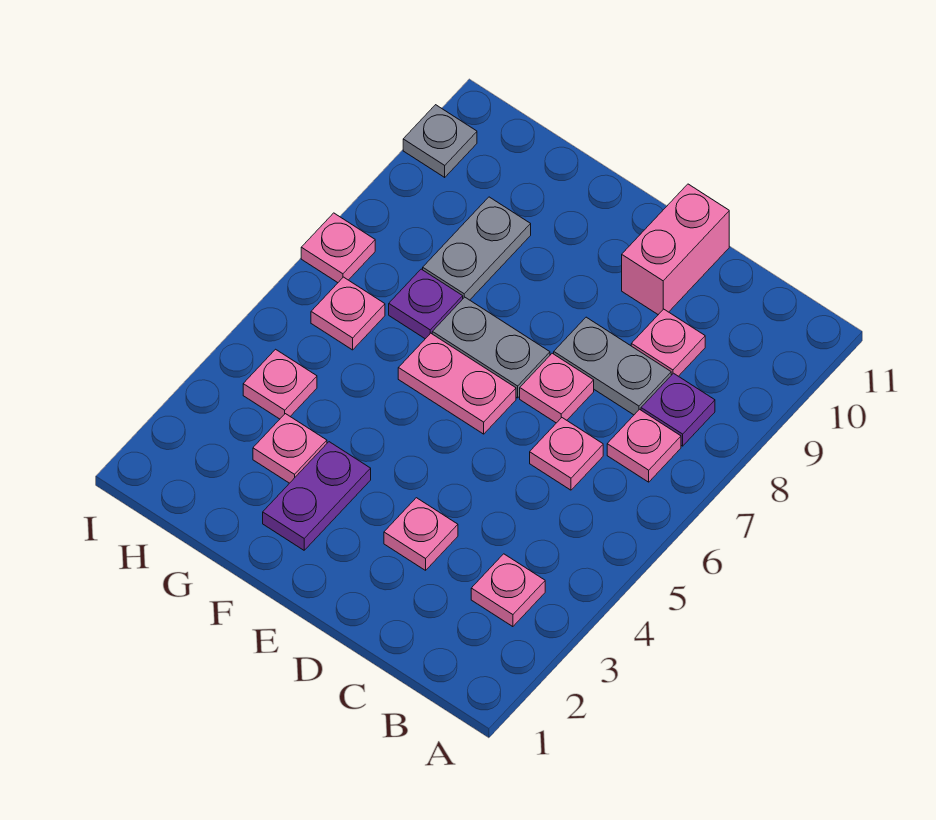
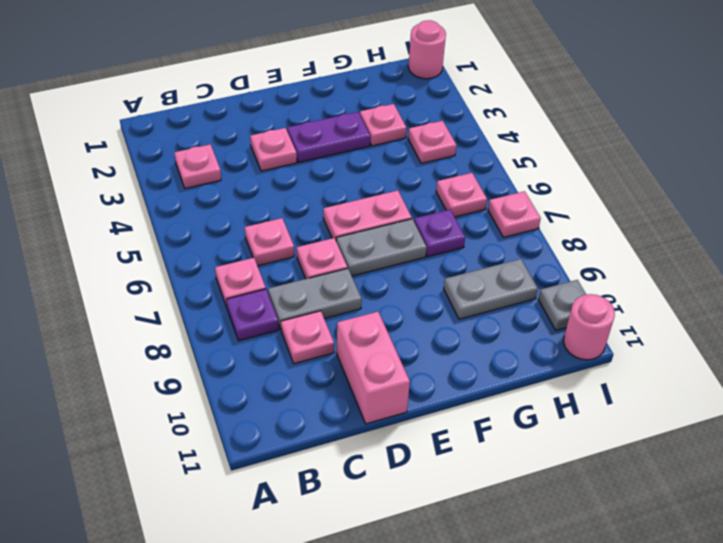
purple 1x2 plate [263,442,371,550] -> purple 1x2 plate turned to [287,112,370,162]
grey 1x2 plate [423,197,531,300] -> grey 1x2 plate turned to [444,259,538,319]
none -> pink 1x1 round brick [408,20,446,79]
none -> pink 1x1 round brick [564,294,615,360]

